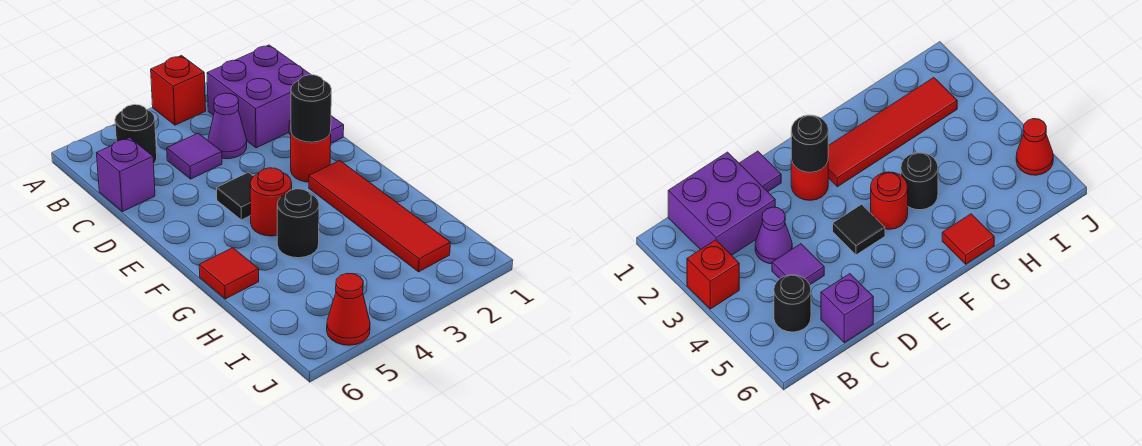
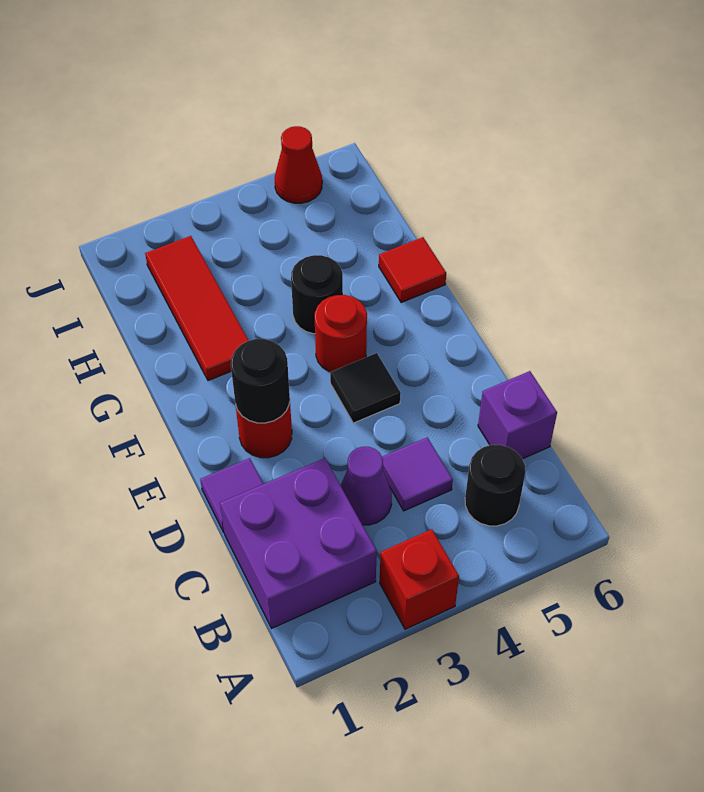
red 1x4 tile [309,160,450,272] -> red 1x3 tile [145,236,249,381]

